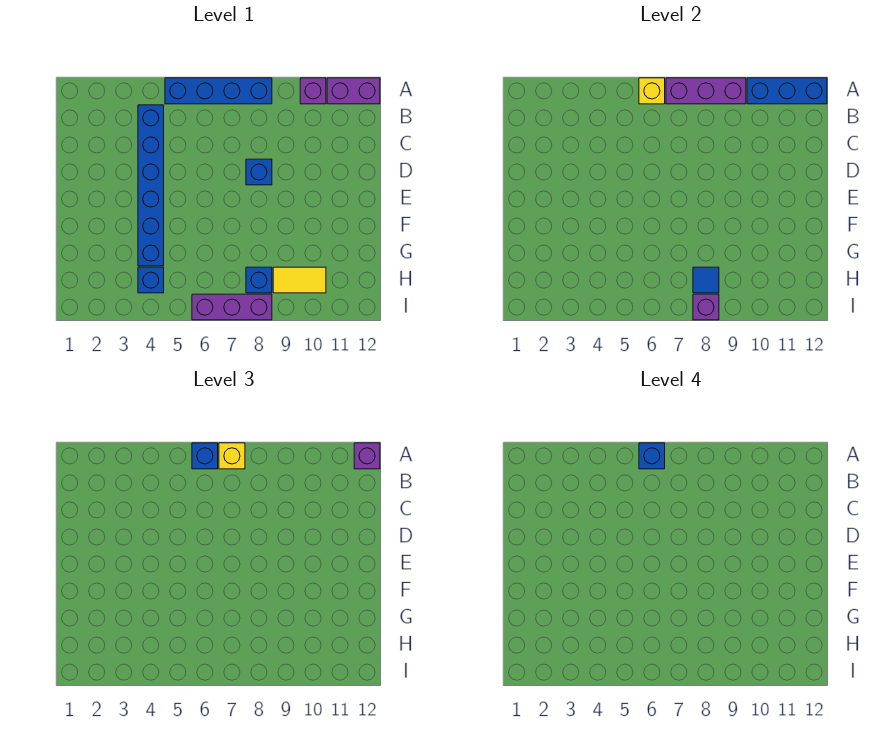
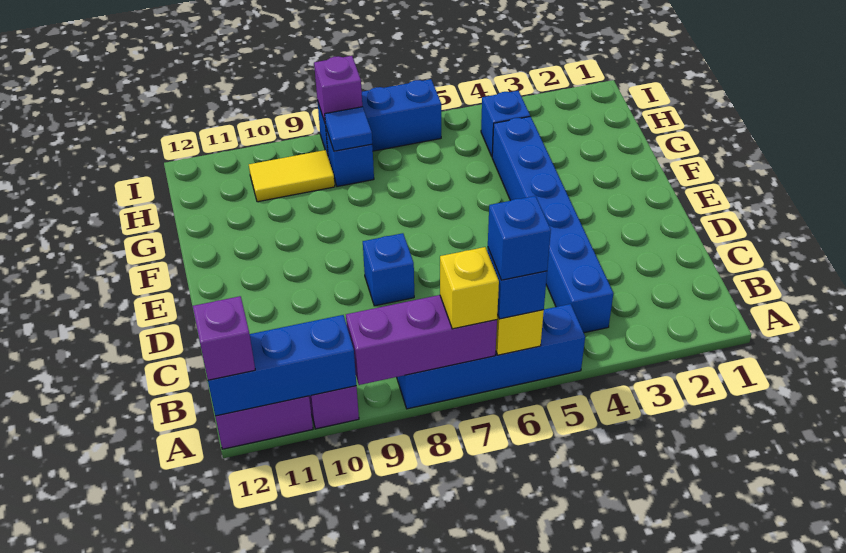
purple 1x3 brick [192,294,272,320] -> blue 1x3 brick [317,79,441,155]

